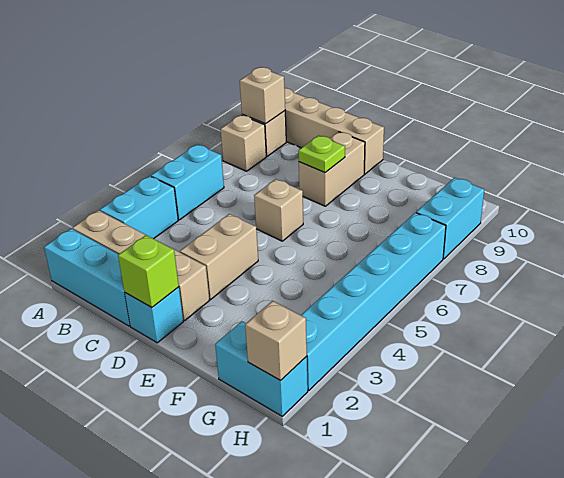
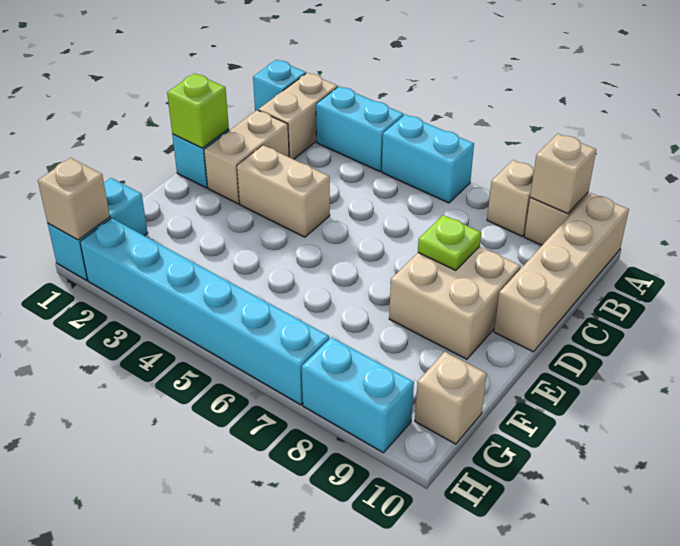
cyan 1x3 brick [44,229,130,326] -> cyan 1x1 brick [253,60,306,111]
tan 1x1 brick [254,179,303,241] -> tan 1x1 brick moved to [415,352,487,444]
tan 1x2 brick [299,132,365,206] -> tan 2x2 brick [389,246,521,359]

